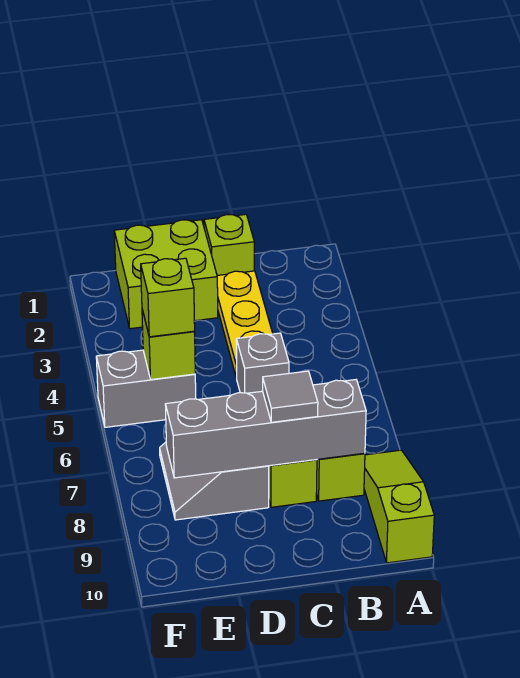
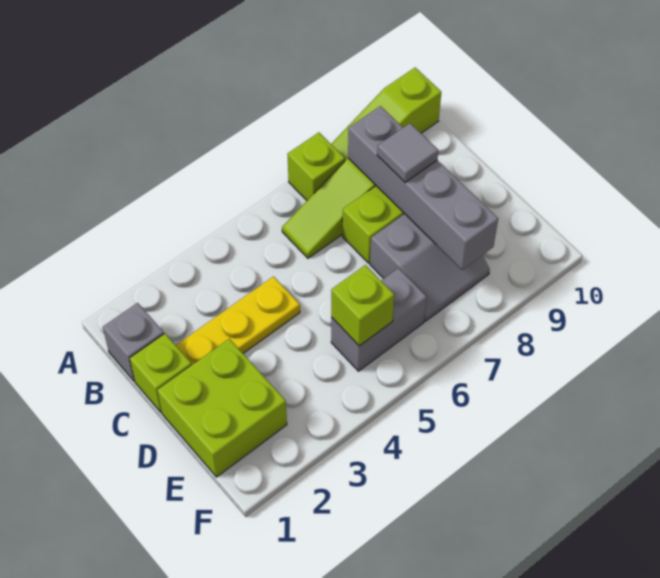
grey 1x1 brick [236,333,289,393] -> grey 1x1 brick moved to [103,303,164,381]
grey 1x2 brick [96,350,196,427] -> grey 1x2 brick turned to [331,268,427,371]
lime 1x1 brick [141,258,195,337] -> lime 1x1 brick moved to [287,133,345,200]

